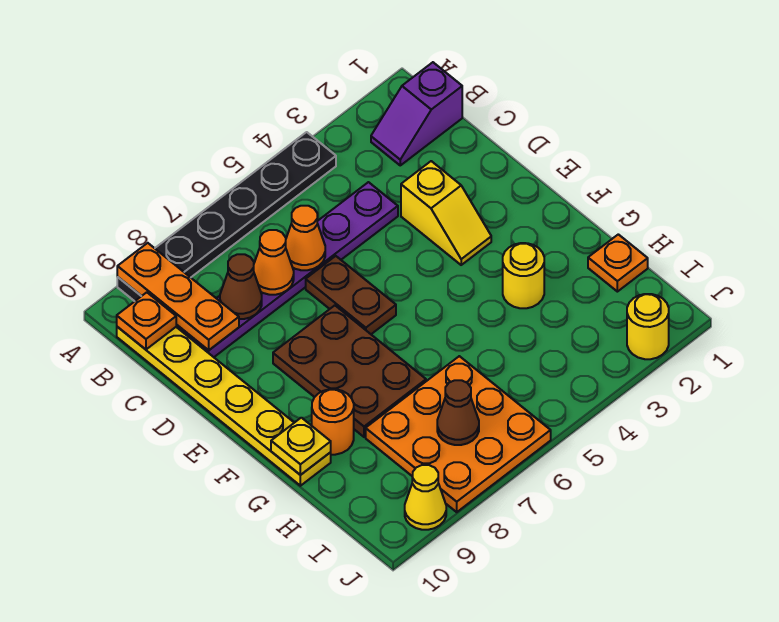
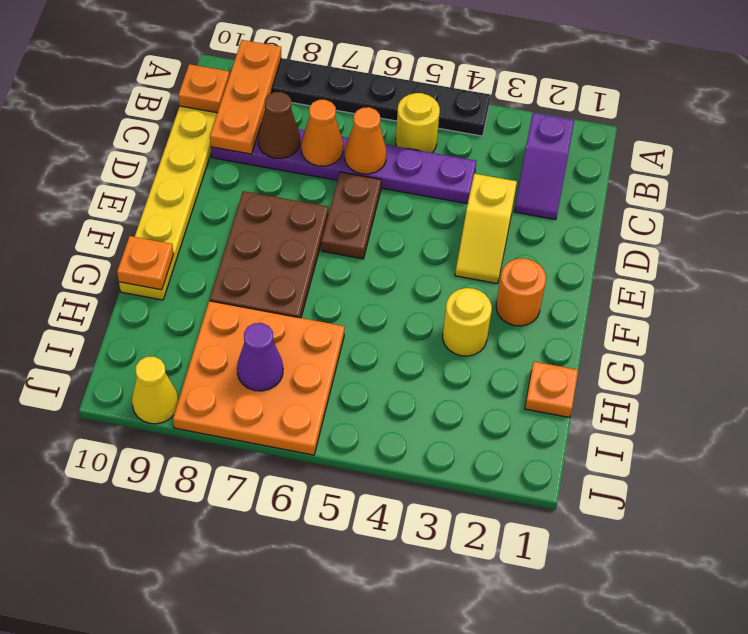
purple 1x2 slope [371,62,462,165] -> purple 1x2 slope turned to [514,113,574,219]
orange 1x1 round brick [312,389,354,455] -> orange 1x1 round brick moved to [496,258,546,326]
yellow 1x1 plate [271,418,331,475] -> orange 1x1 plate [117,236,174,290]
brown 1x1 cone [437,380,479,445] -> purple 1x1 cone [237,323,283,391]
yellow 1x1 round brick [627,294,669,359] -> yellow 1x1 round brick moved to [396,93,440,153]

